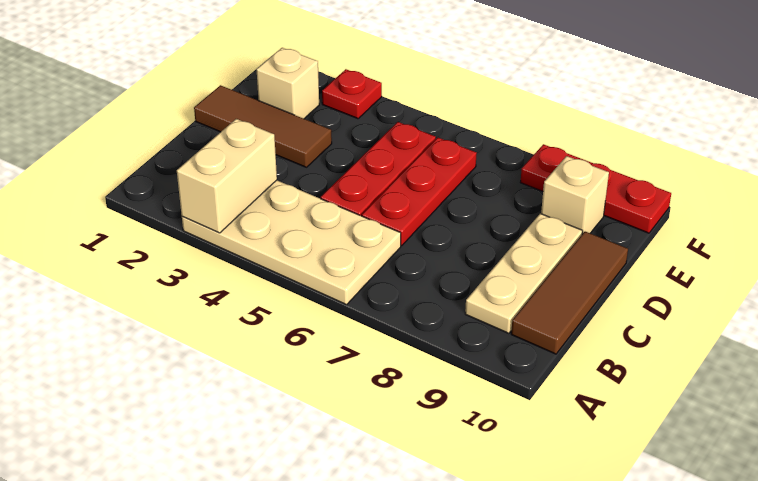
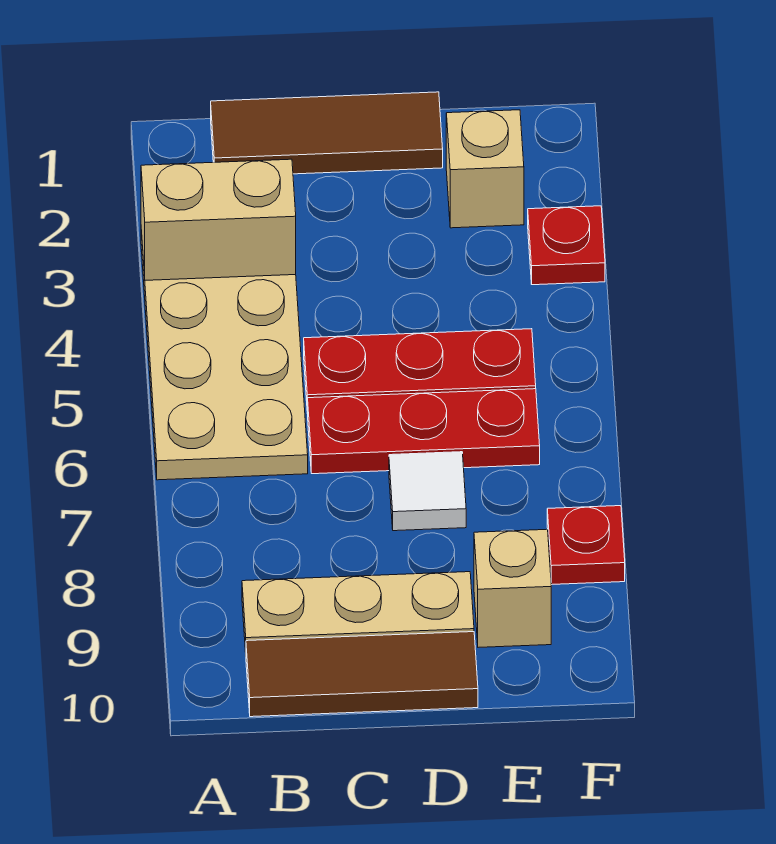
brown 1x3 tile [194,85,332,167] -> brown 1x3 tile turned to [211,92,443,174]
none -> white 1x1 tile [389,452,466,531]
red 1x3 plate [520,144,671,233] -> red 1x1 plate [547,506,625,585]

